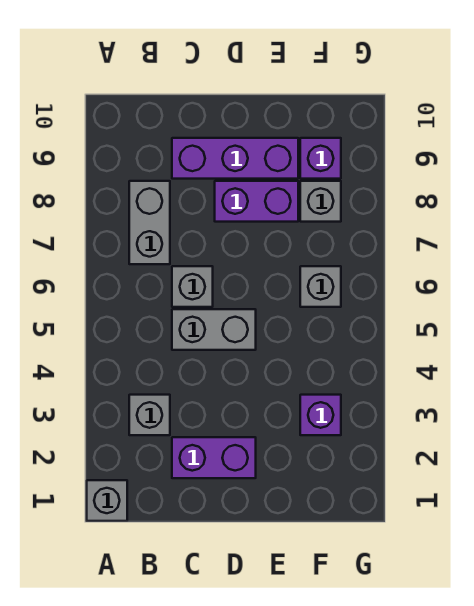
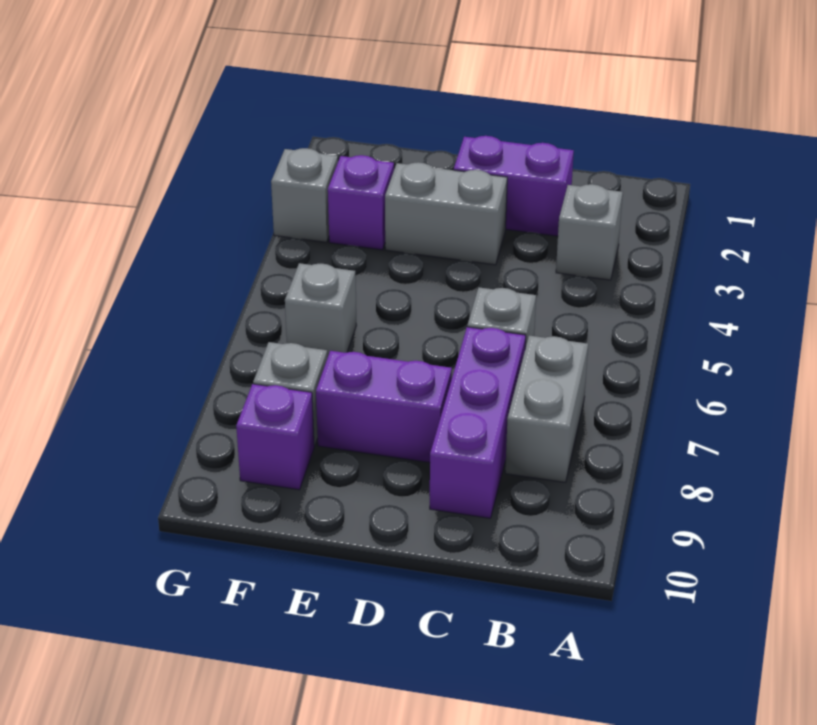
grey 1x1 brick [87,480,127,521] -> grey 1x1 brick moved to [271,148,338,242]
grey 1x2 brick [172,309,256,350] -> grey 1x2 brick moved to [385,162,507,265]
purple 1x3 brick [172,138,298,179] -> purple 1x3 brick turned to [430,327,526,518]

